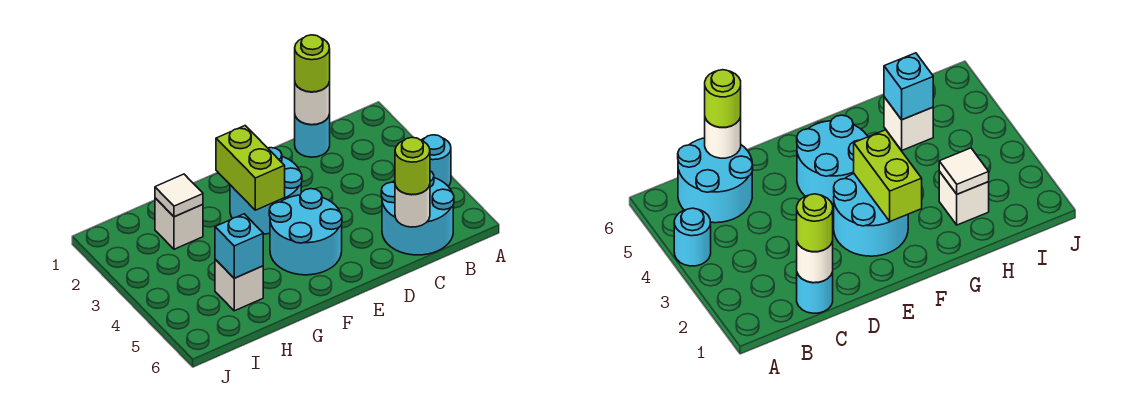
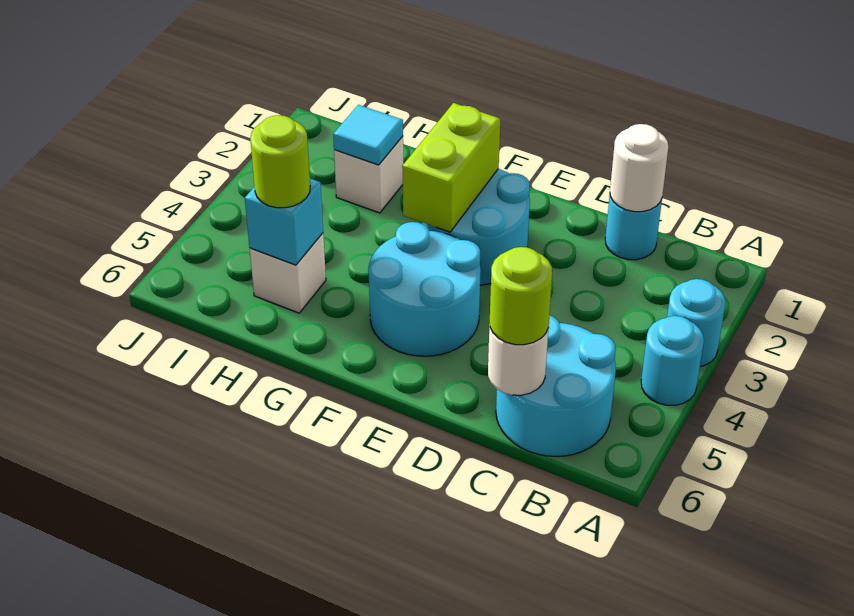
none -> cyan 1x1 round brick [667,279,726,366]
lime 1x1 round brick [295,35,330,92] -> lime 1x1 round brick moved to [250,115,310,208]
white 1x1 tile [155,174,203,217] -> cyan 1x1 tile [333,105,403,165]

